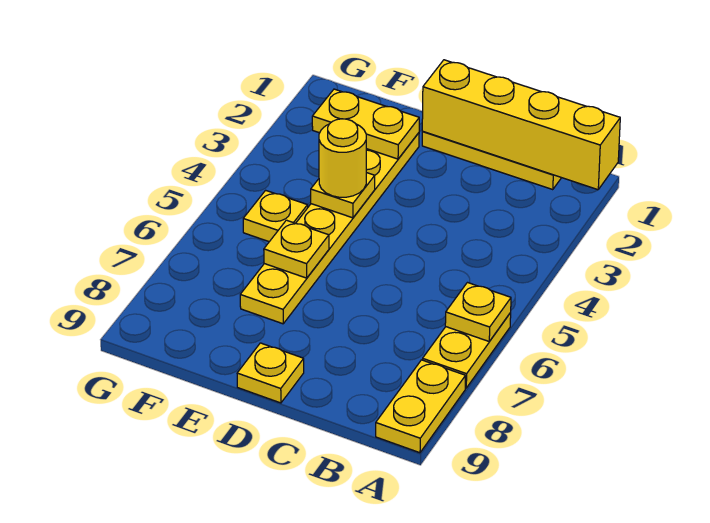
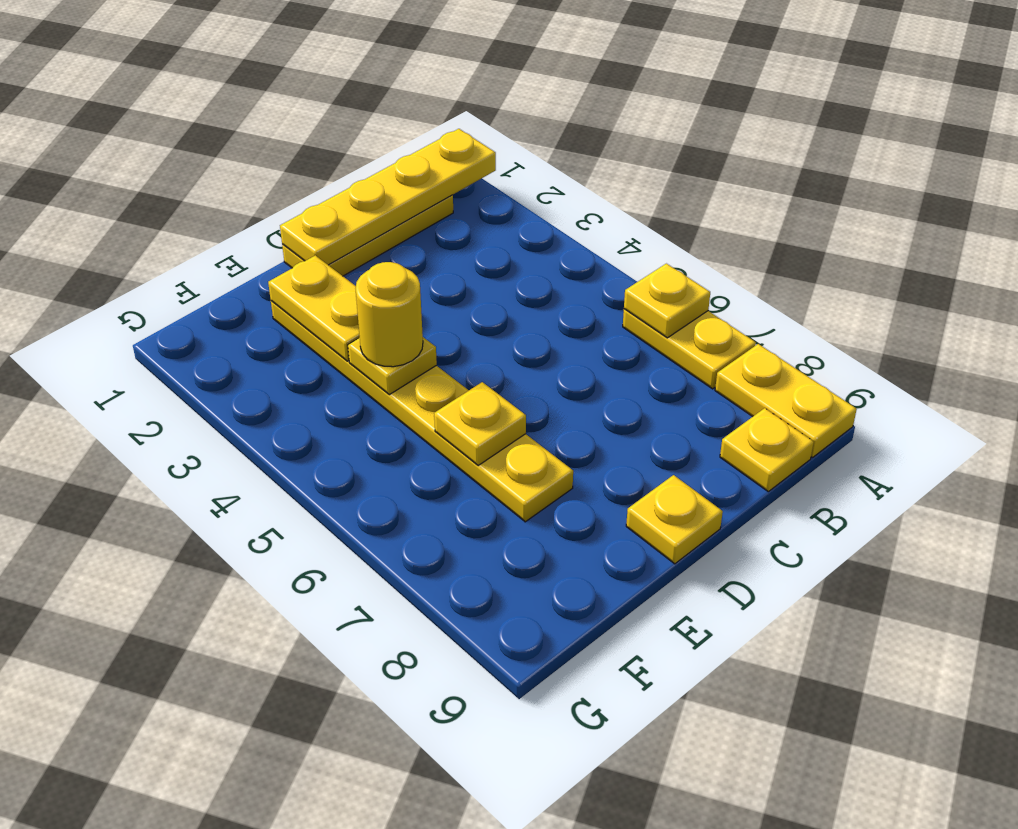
yellow 1x4 brick [422,60,620,190] -> yellow 1x4 plate [280,129,496,265]
yellow 1x2 plate [312,89,419,159] -> yellow 1x2 plate turned to [268,255,360,361]
yellow 1x1 plate [243,190,308,242] -> yellow 1x1 plate moved to [720,408,814,492]

